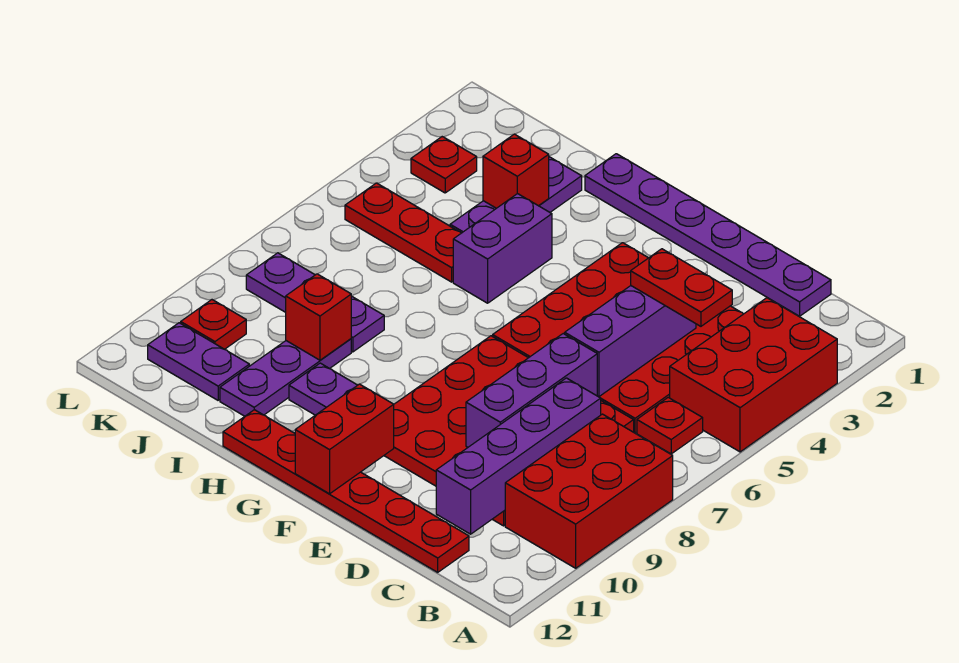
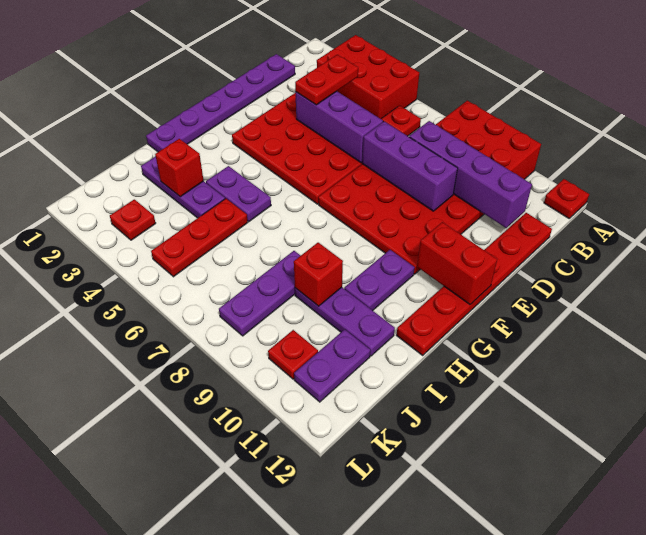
none -> red 1x1 plate [544,179,589,218]
purple 1x2 brick [453,194,552,303] -> purple 1x2 plate [206,166,271,222]

